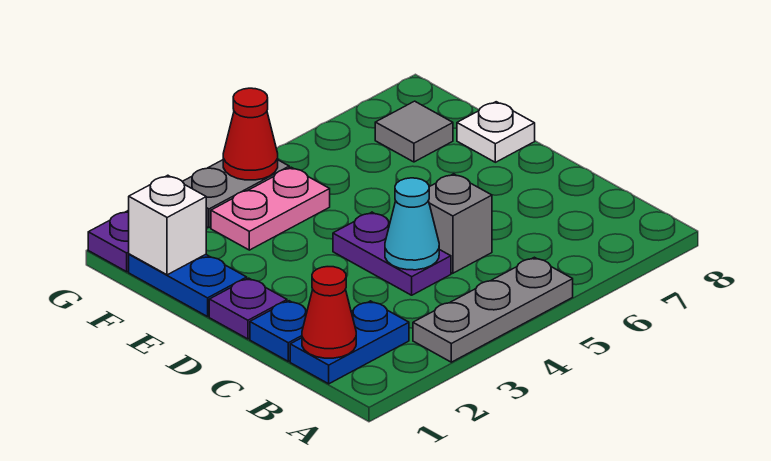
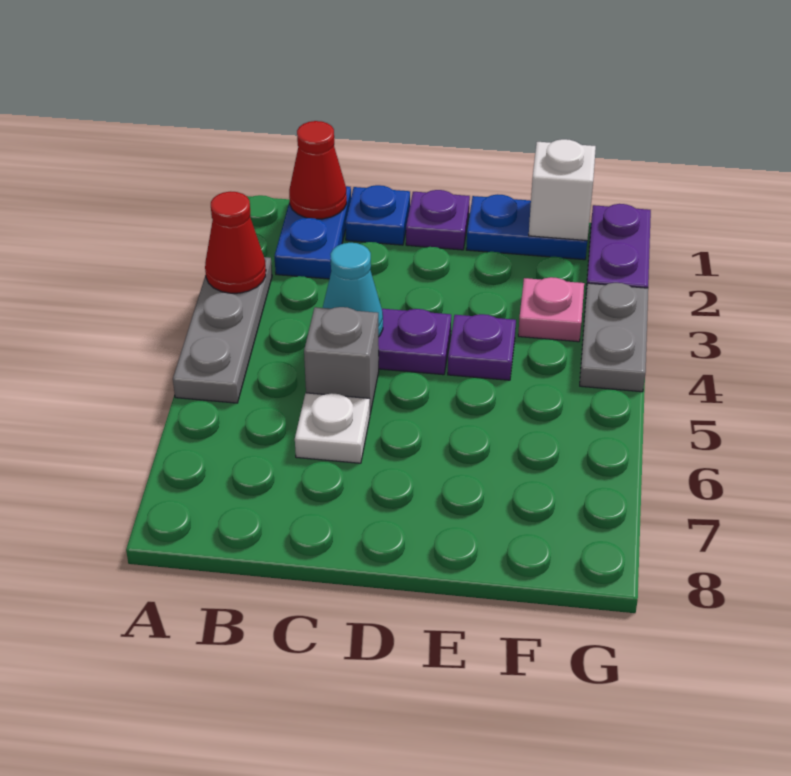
none -> purple 1x1 plate [448,314,516,380]
white 1x1 plate [457,102,535,162] -> white 1x1 plate moved to [295,393,370,463]
pink 1x2 plate [211,167,330,250] -> pink 1x1 plate [518,277,584,342]
grey 1x1 tile [375,101,453,162] -> none
red 1x1 cone [223,88,278,180] -> red 1x1 cone moved to [205,191,266,293]

